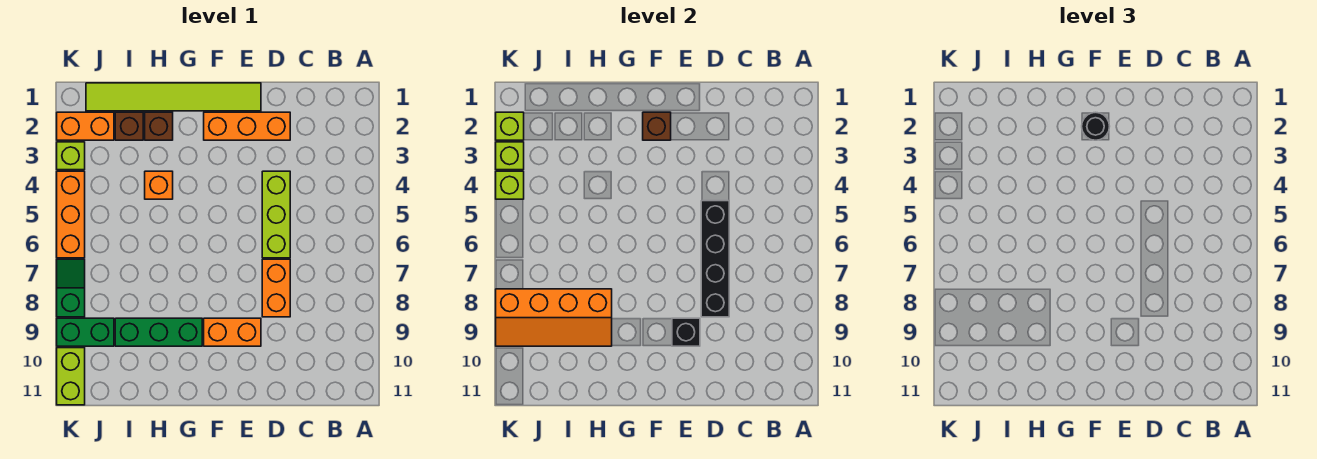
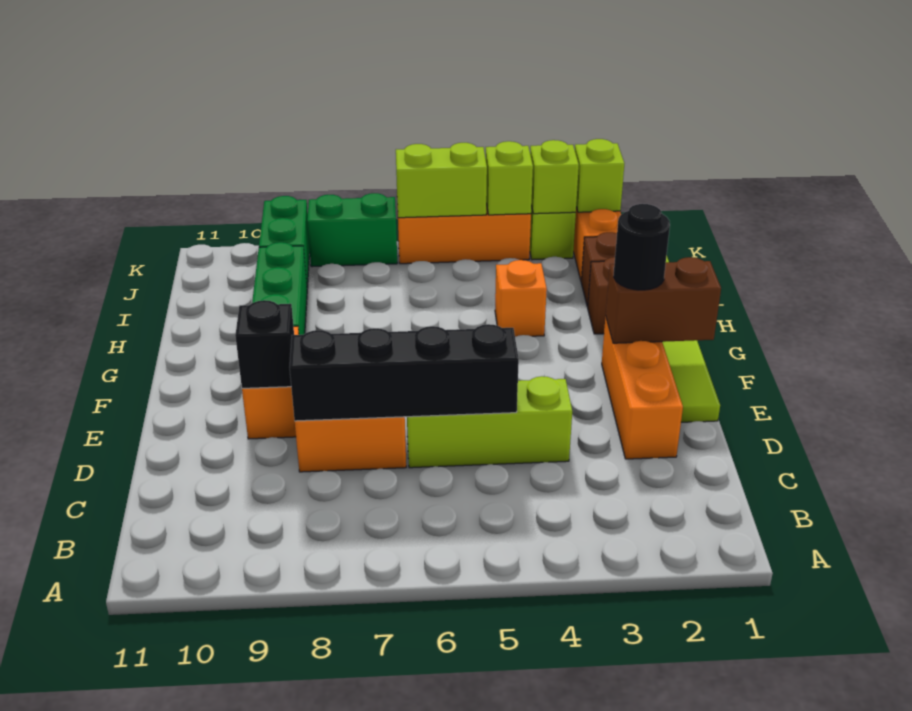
brown 1x1 brick [643,112,671,140] -> brown 1x2 brick [606,257,721,343]
orange 2x4 slope [496,289,612,346] -> none
green 1x2 slope [57,259,85,317] -> green 1x2 brick [307,193,397,267]
lime 1x2 brick [57,348,85,405] -> lime 1x2 brick moved to [396,143,487,218]

